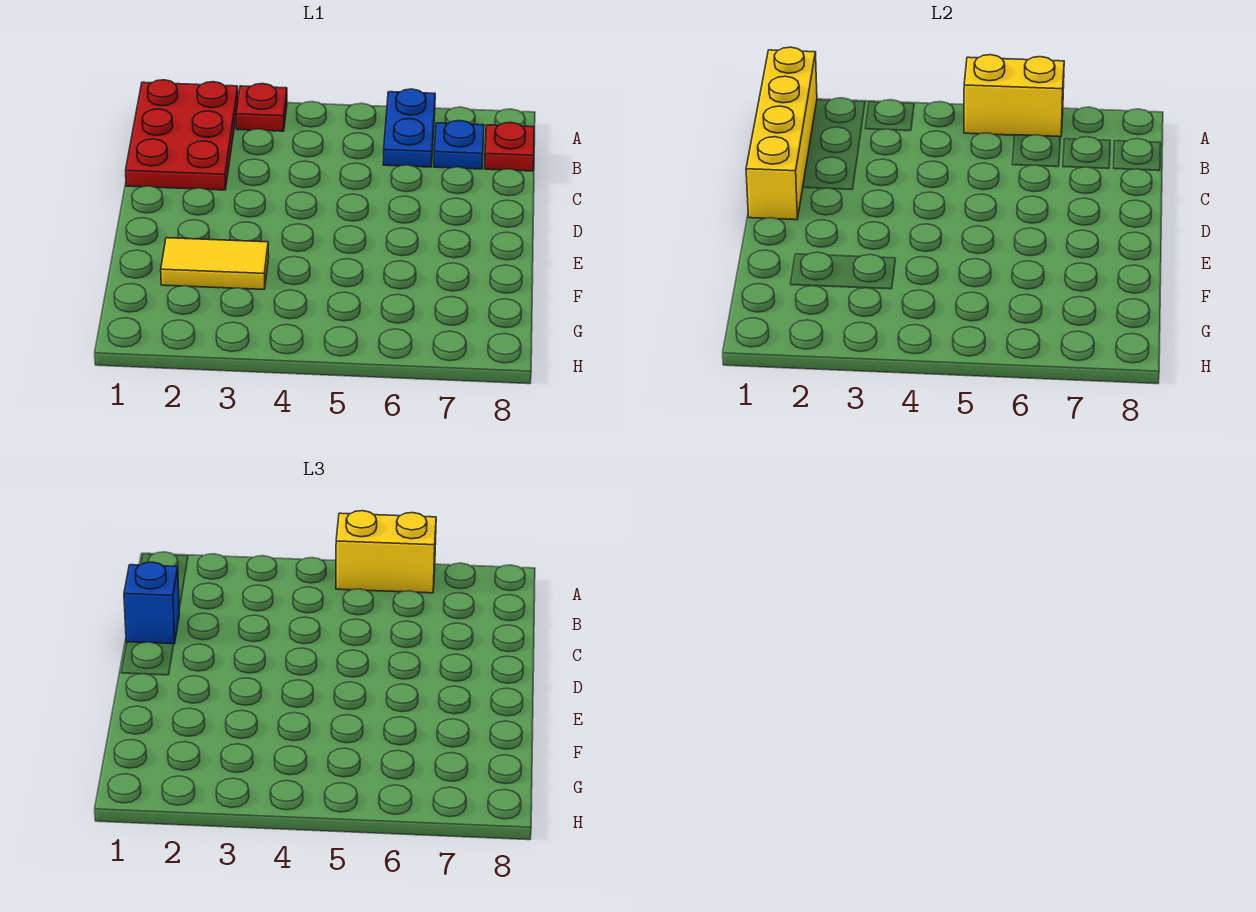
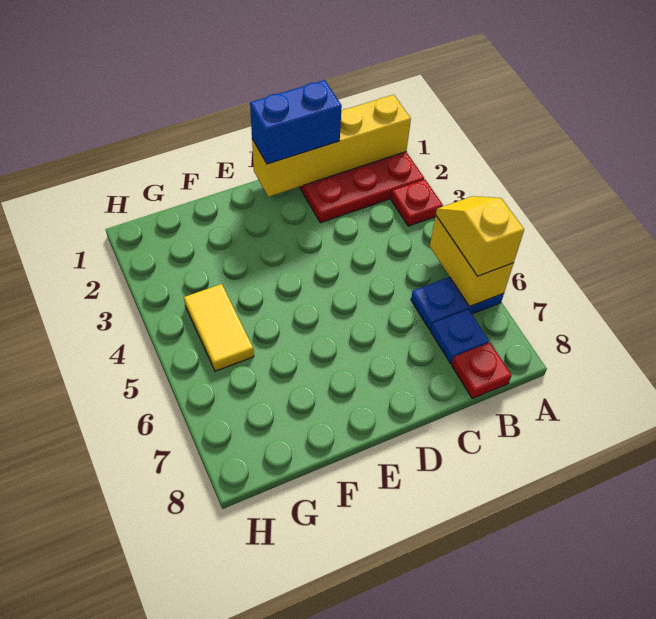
yellow 1x2 brick [336,511,436,593] -> yellow 1x2 slope [436,196,524,276]
blue 1x1 brick [124,562,179,644] -> blue 1x2 brick [250,80,342,164]
yellow 1x2 tile [161,238,269,289] -> yellow 1x2 tile moved to [184,284,254,371]

